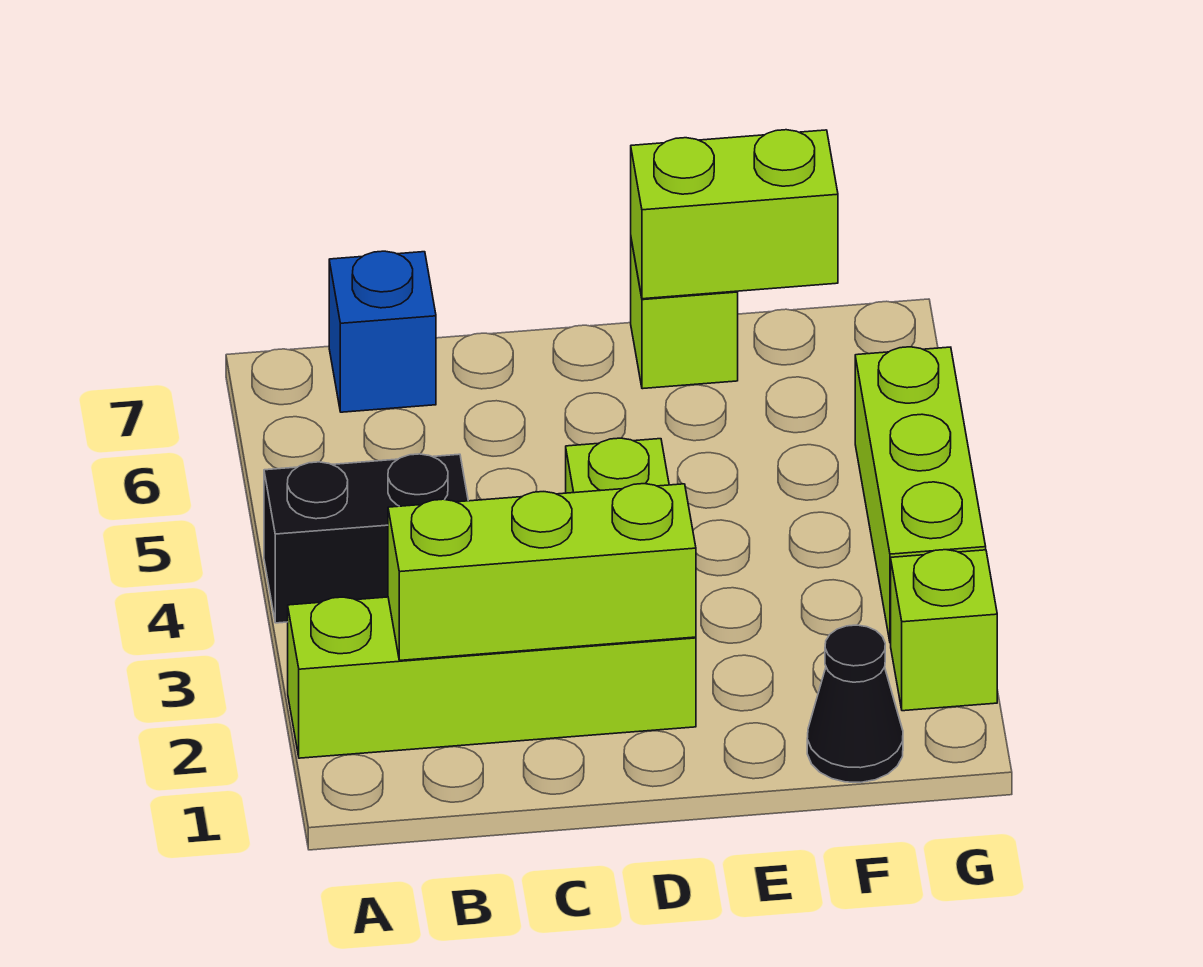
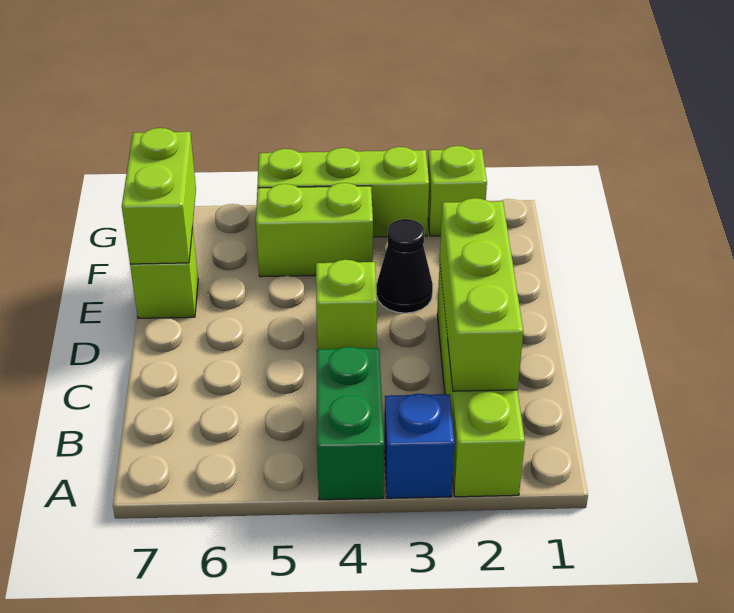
black 1x2 brick [264,454,468,623] -> green 1x2 brick [317,347,384,500]
blue 1x1 brick [329,251,436,412] -> blue 1x1 brick moved to [384,394,455,498]
black 1x1 cone [807,625,903,782] -> black 1x1 cone moved to [377,219,433,313]
none -> lime 1x2 brick [256,183,373,277]

